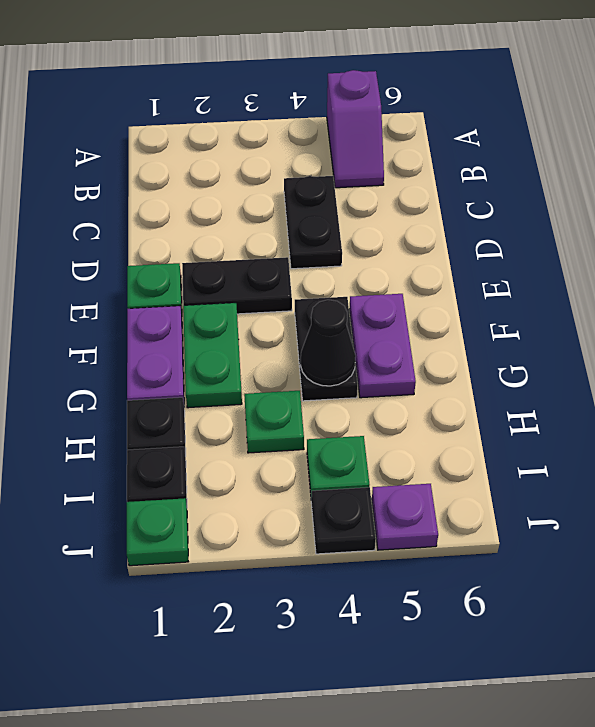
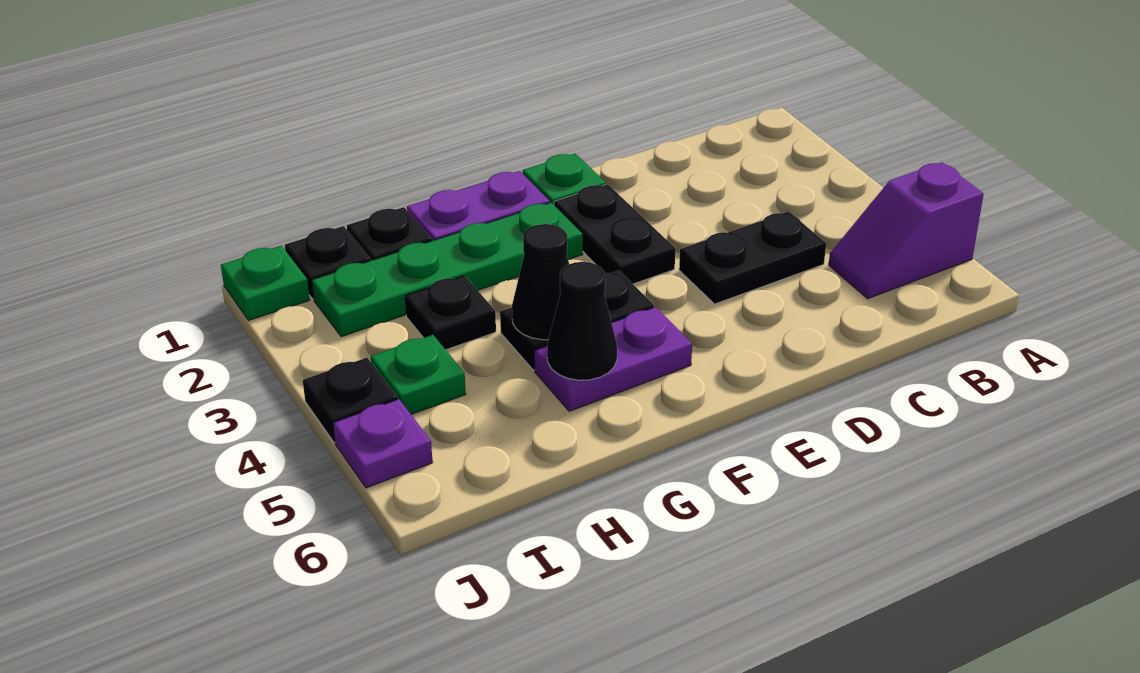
green 1x2 plate [183,303,242,408] -> green 1x4 plate [312,203,583,337]
none -> black 1x1 cone [547,262,617,380]
green 1x1 plate [244,391,304,453] -> black 1x1 plate [405,276,496,350]

